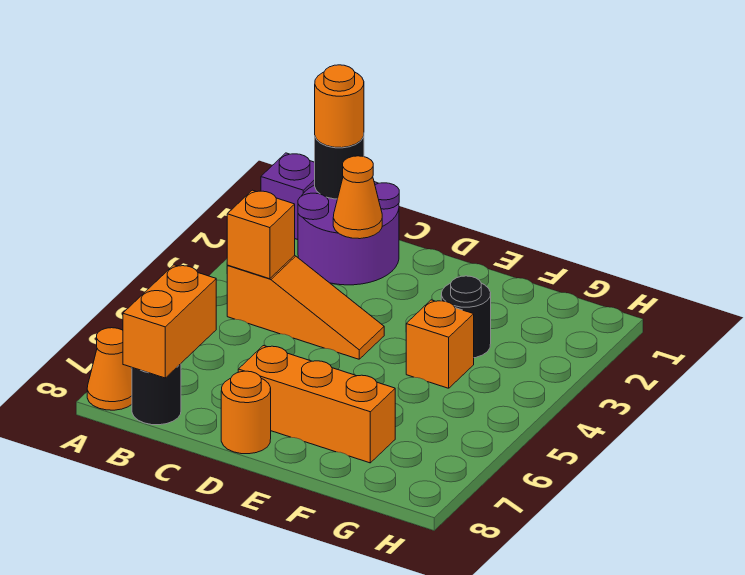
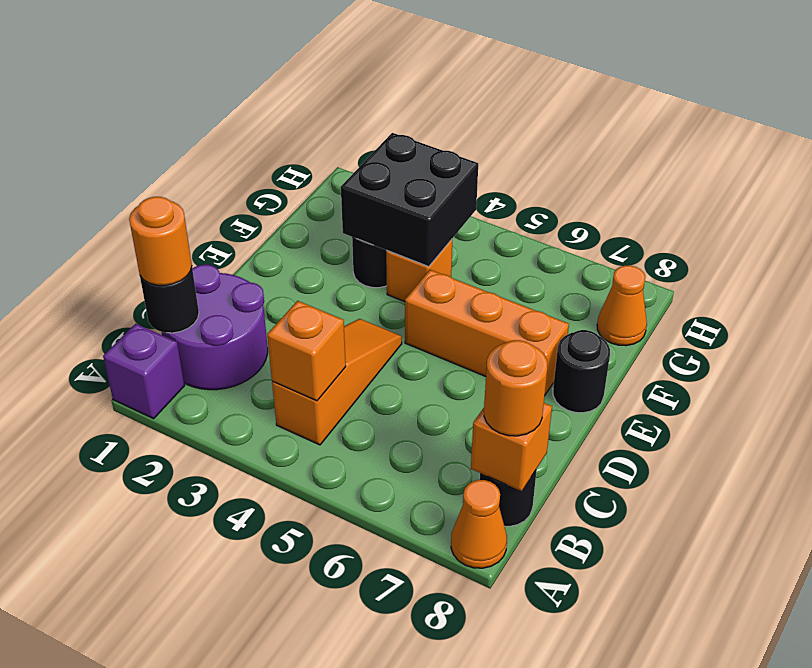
orange 1x2 brick [123,265,216,378] -> orange 1x1 brick [471,403,552,491]
orange 1x1 cone [333,156,382,239] -> orange 1x1 cone moved to [597,266,647,346]
orange 1x3 brick [238,346,395,463] -> orange 1x3 brick turned to [405,270,569,394]
orange 1x1 round brick [221,371,271,454] -> orange 1x1 round brick moved to [484,340,547,436]
none -> black 1x1 round brick [553,330,610,413]
none -> black 2x2 brick [341,133,478,267]

